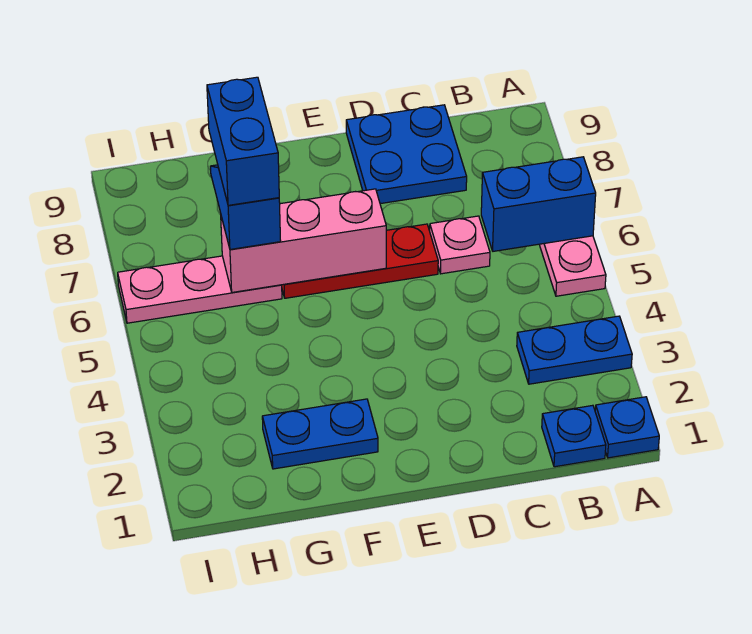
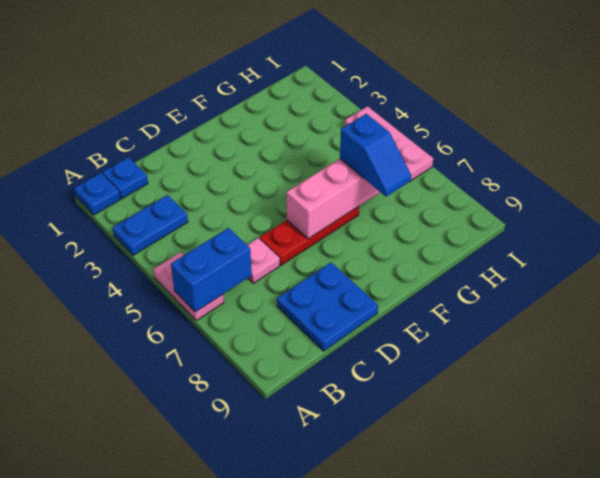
blue 1x2 plate [262,399,378,469] -> none
pink 1x3 plate [118,256,282,323] -> pink 1x3 plate turned to [345,106,433,181]
blue 1x2 brick [207,77,279,205] -> none

